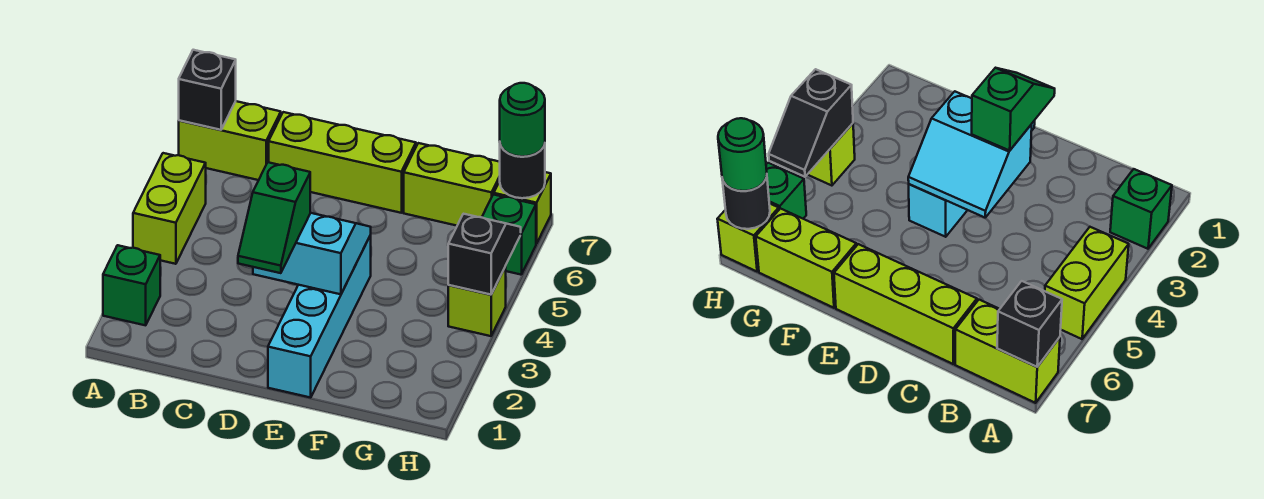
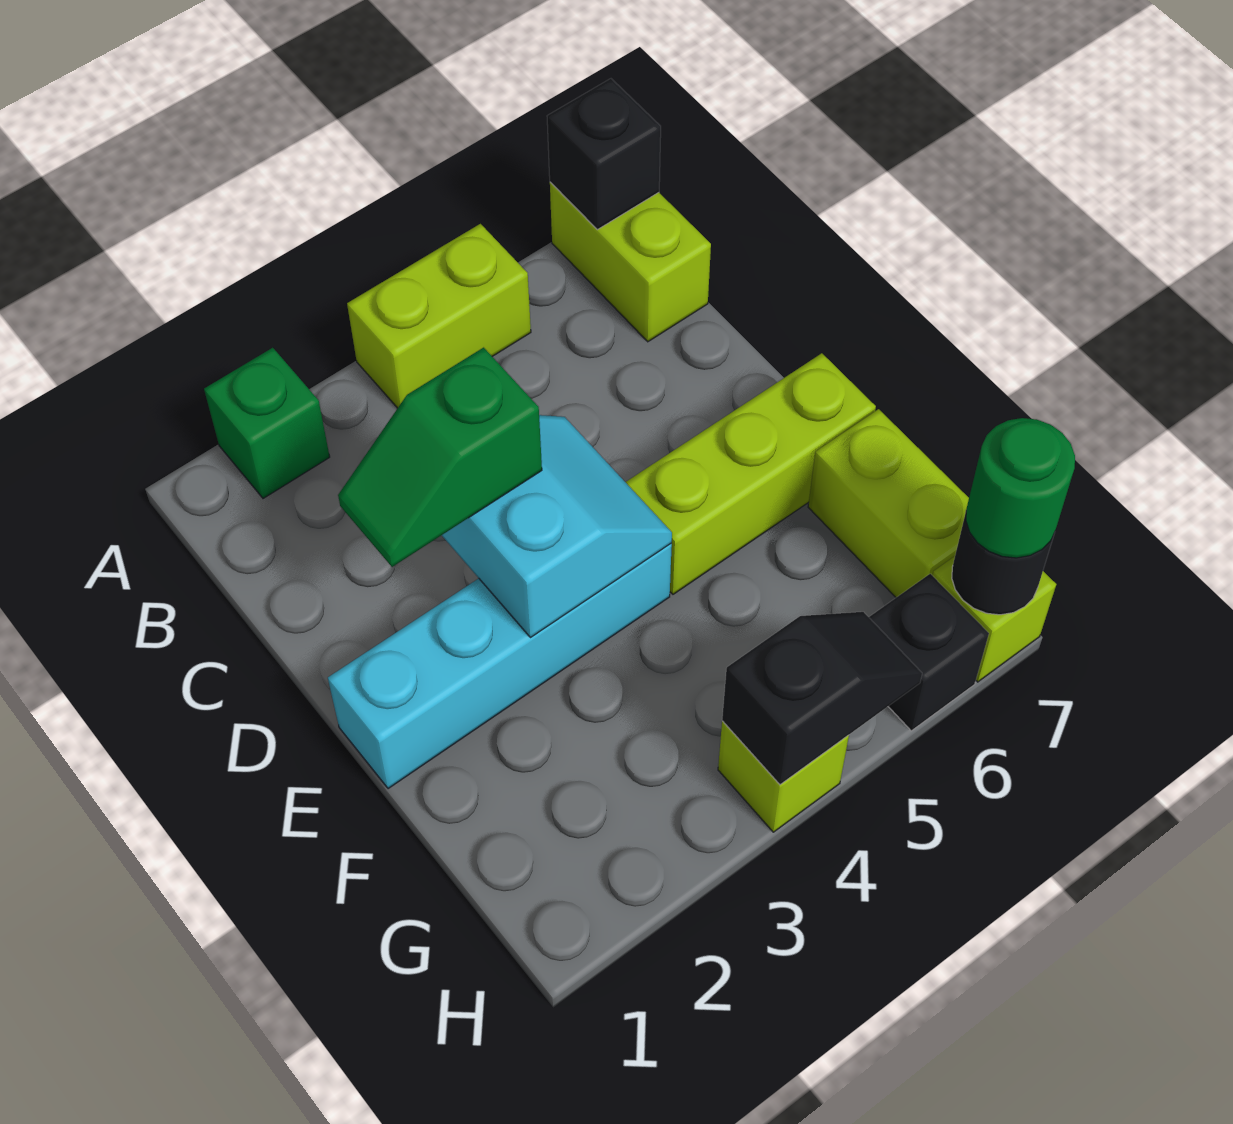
lime 1x3 brick [269,112,416,213] -> lime 1x3 brick turned to [626,353,876,594]
green 1x1 brick [482,194,536,275] -> black 1x1 brick [869,574,989,731]

